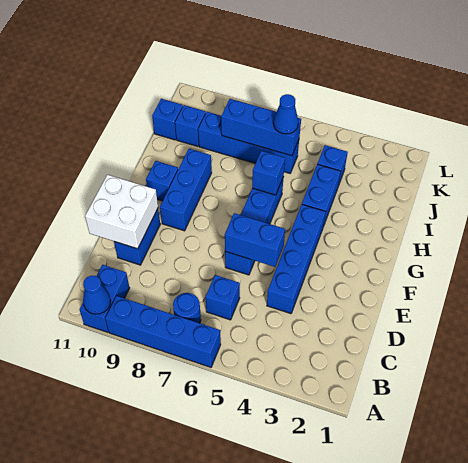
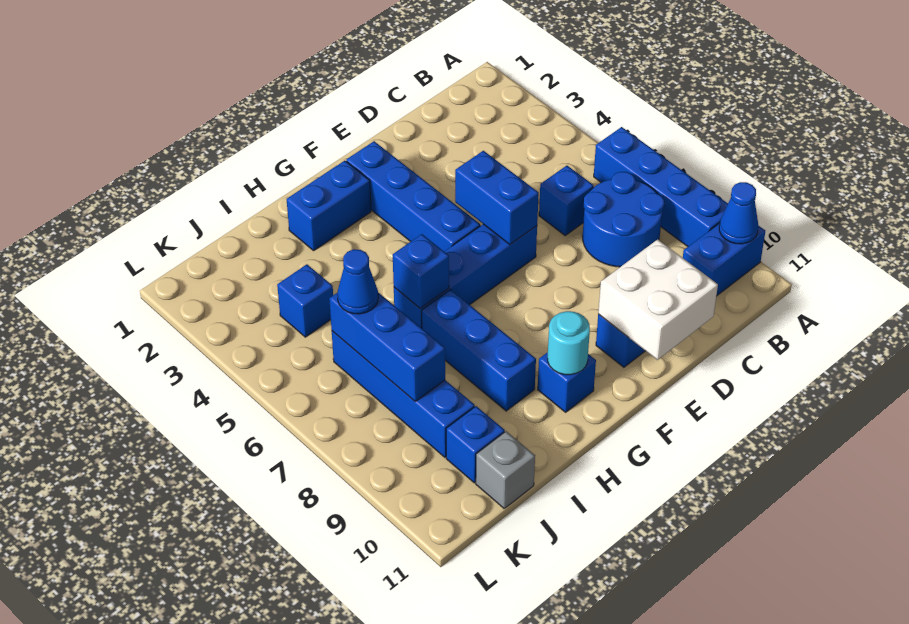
blue 1x1 round brick [173,293,201,323] -> blue 2x2 round brick [583,172,664,267]
blue 1x4 brick [267,204,326,314] -> blue 1x4 brick turned to [346,141,480,251]
blue 1x3 brick [160,149,212,231] -> blue 1x3 brick turned to [422,290,536,411]
none -> cyan 1x1 round brick [548,311,590,375]
blue 1x2 brick [302,164,341,226] -> blue 1x2 brick moved to [287,161,371,251]
blue 1x1 brick [152,99,183,140] -> grey 1x1 brick [476,431,535,508]

